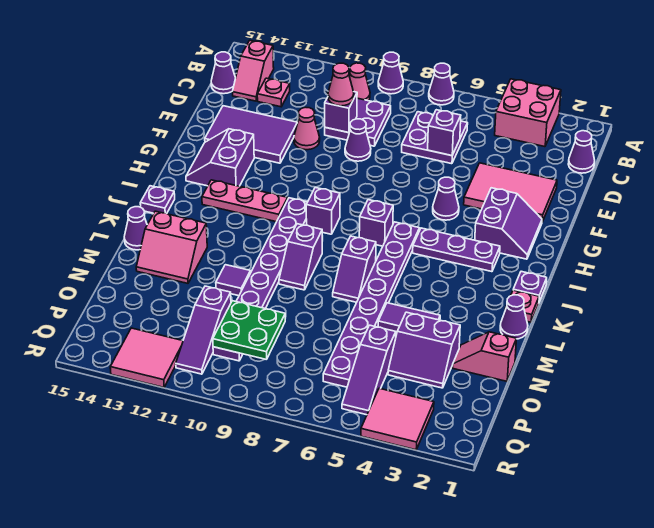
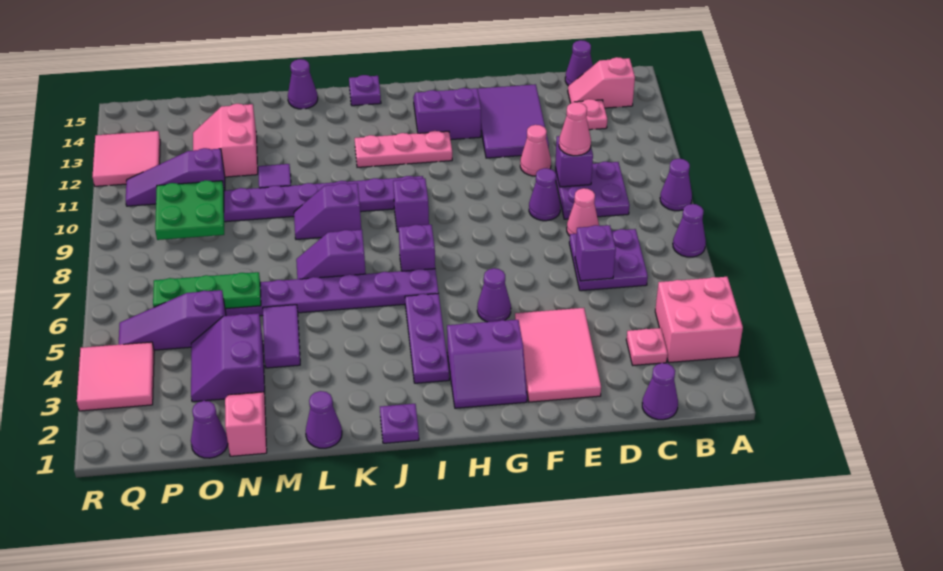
pink 1x1 cone [349,63,370,101] -> pink 1x1 cone moved to [567,188,599,236]
pink 1x3 plate [202,180,288,222] -> pink 1x3 plate turned to [355,131,452,167]
pink 1x1 plate [505,290,539,322] -> pink 1x1 plate moved to [626,328,668,365]
pink 2x2 slope [136,211,207,283] -> pink 2x2 slope moved to [193,104,258,177]
none -> green 1x3 plate [153,272,261,309]
none -> purple 1x1 cone [191,401,228,458]

